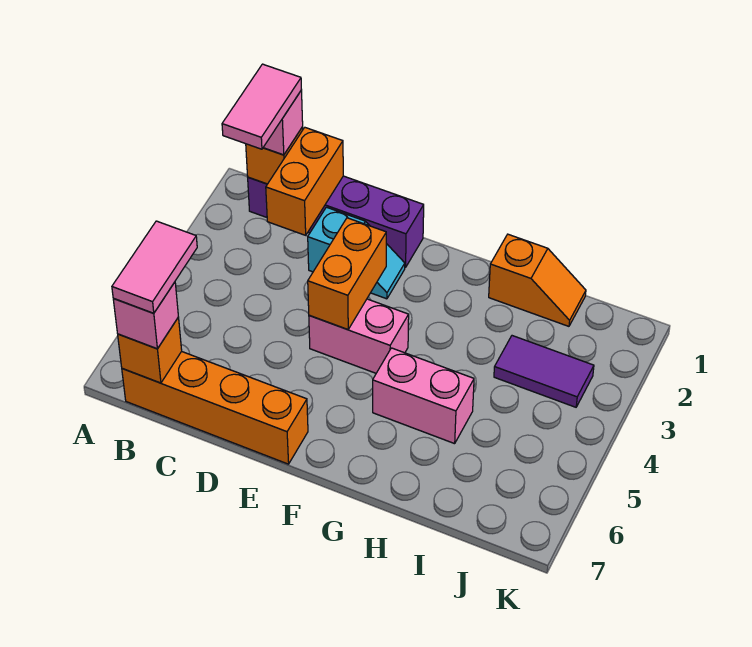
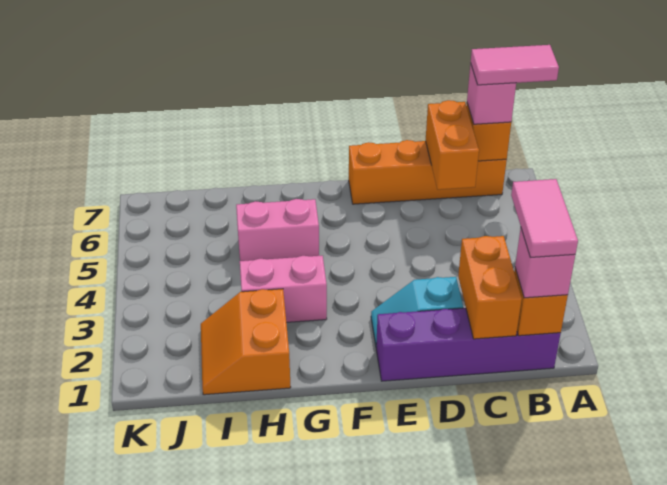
pink 1x2 tile [112,221,197,313] -> pink 1x2 tile turned to [471,45,559,85]
orange 1x2 brick [308,218,386,330] -> orange 1x2 brick moved to [426,100,479,190]
pink 1x2 brick [309,299,409,373] -> pink 1x2 brick moved to [240,256,327,322]
orange 1x2 slope [489,234,586,326] -> orange 2x2 slope [201,289,291,395]
purple 1x2 tile [494,336,594,407] -> none

